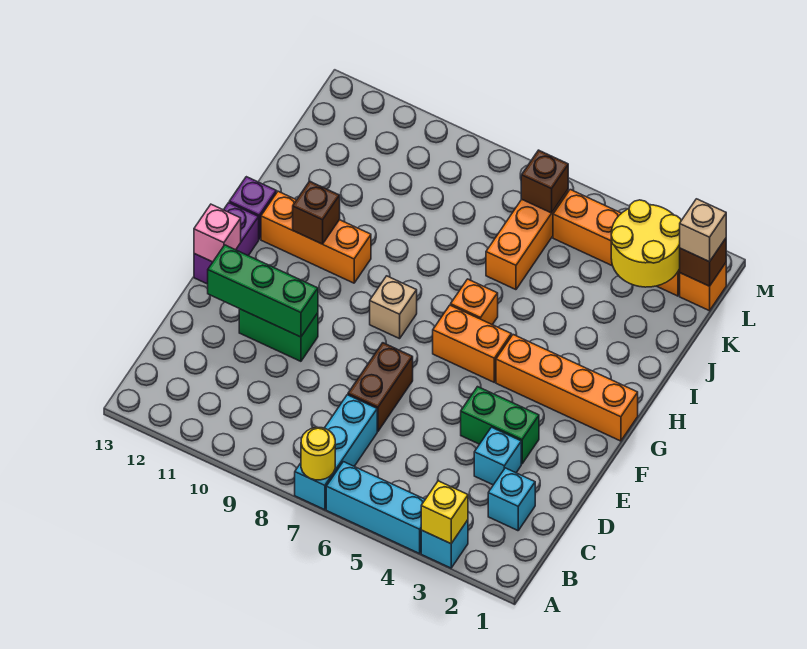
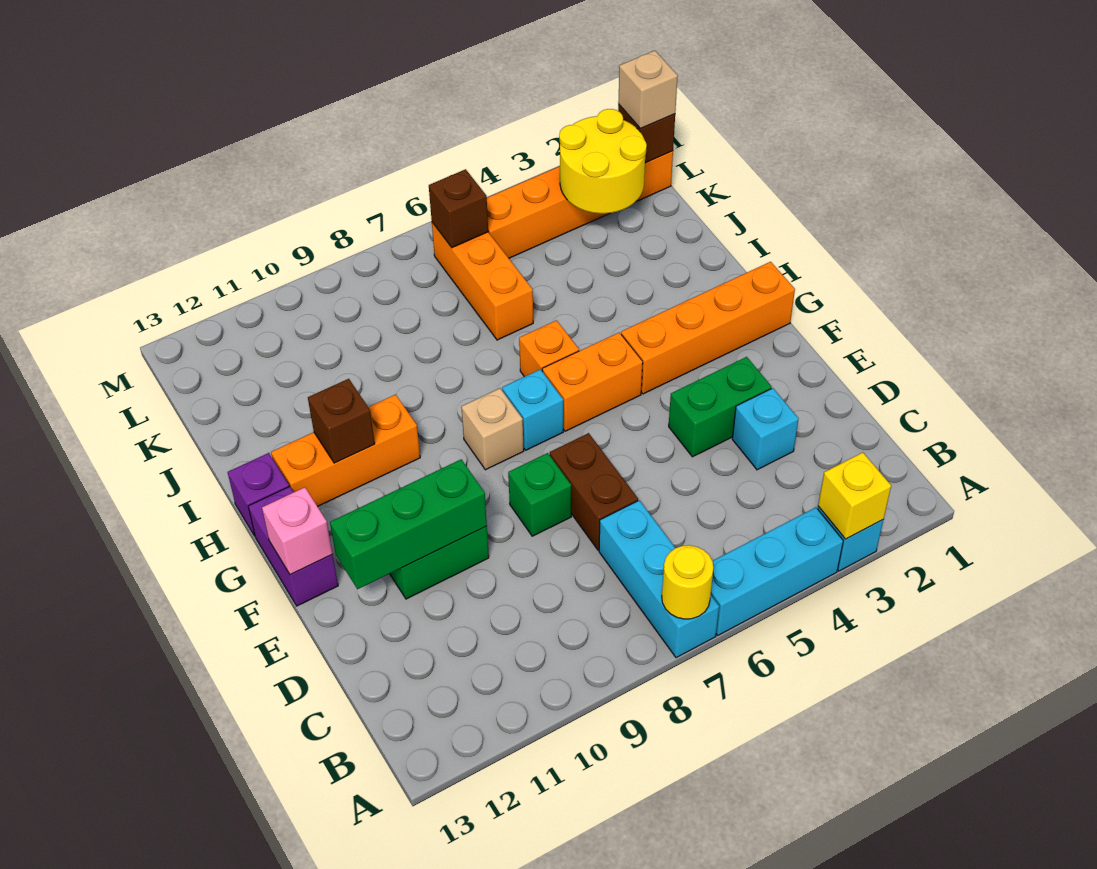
cyan 1x1 brick [488,468,535,531] -> cyan 1x1 brick moved to [502,369,563,450]
none -> green 1x1 brick [508,453,571,536]

